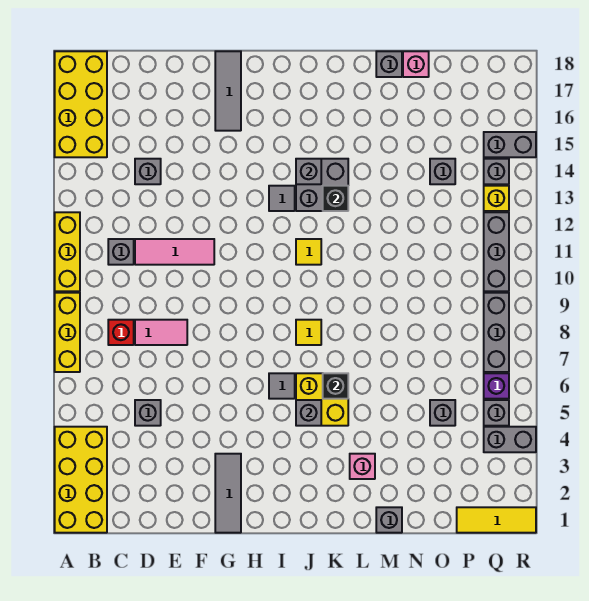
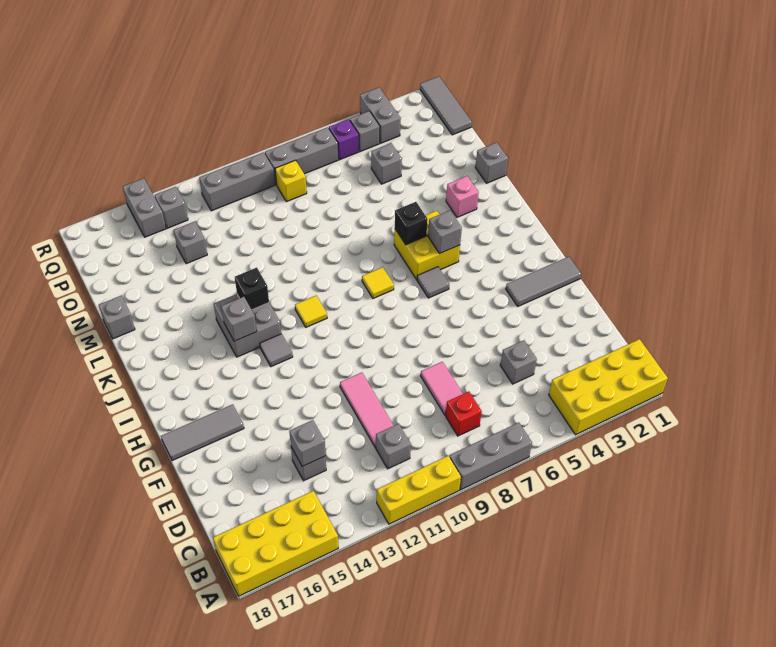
yellow 1x3 brick [55,293,80,372] -> grey 1x3 brick [449,423,532,490]
none -> grey 1x1 brick [289,420,326,466]
pink 1x1 brick [403,51,429,77] -> none
yellow 1x3 tile [457,507,536,533] -> grey 1x3 tile [420,77,472,135]
yellow 1x1 brick [484,186,509,211] -> yellow 1x1 brick moved to [275,160,307,202]

